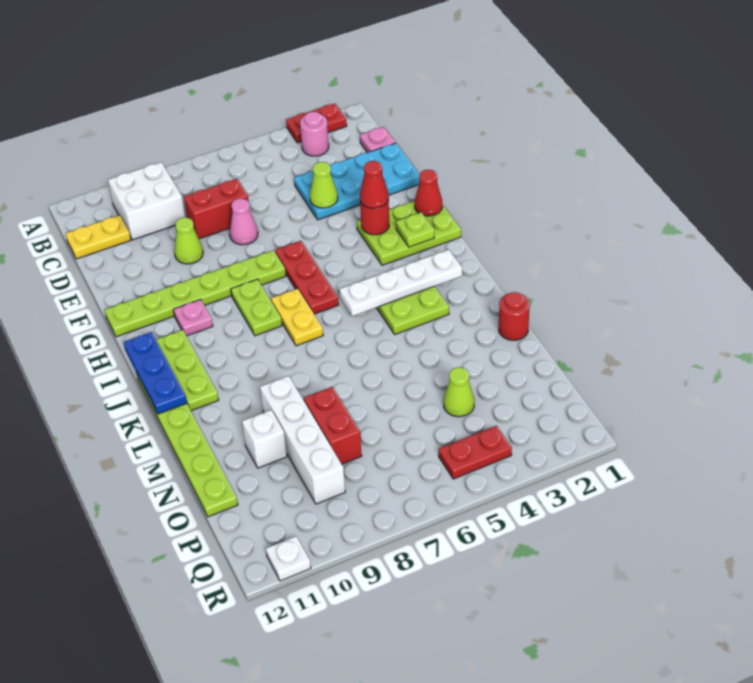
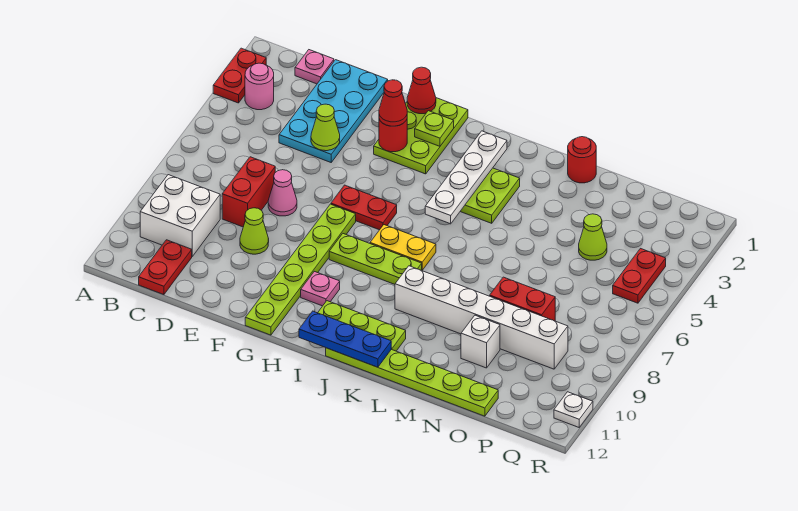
yellow 1x2 plate [66,215,131,259] -> red 1x2 plate [139,240,192,295]
red 1x3 plate [275,241,339,314] -> red 1x2 plate [331,185,397,230]
lime 1x2 plate [231,279,282,336] -> lime 1x3 plate [329,234,422,284]
white 1x4 brick [260,376,345,504] -> white 1x6 brick [395,266,568,369]

